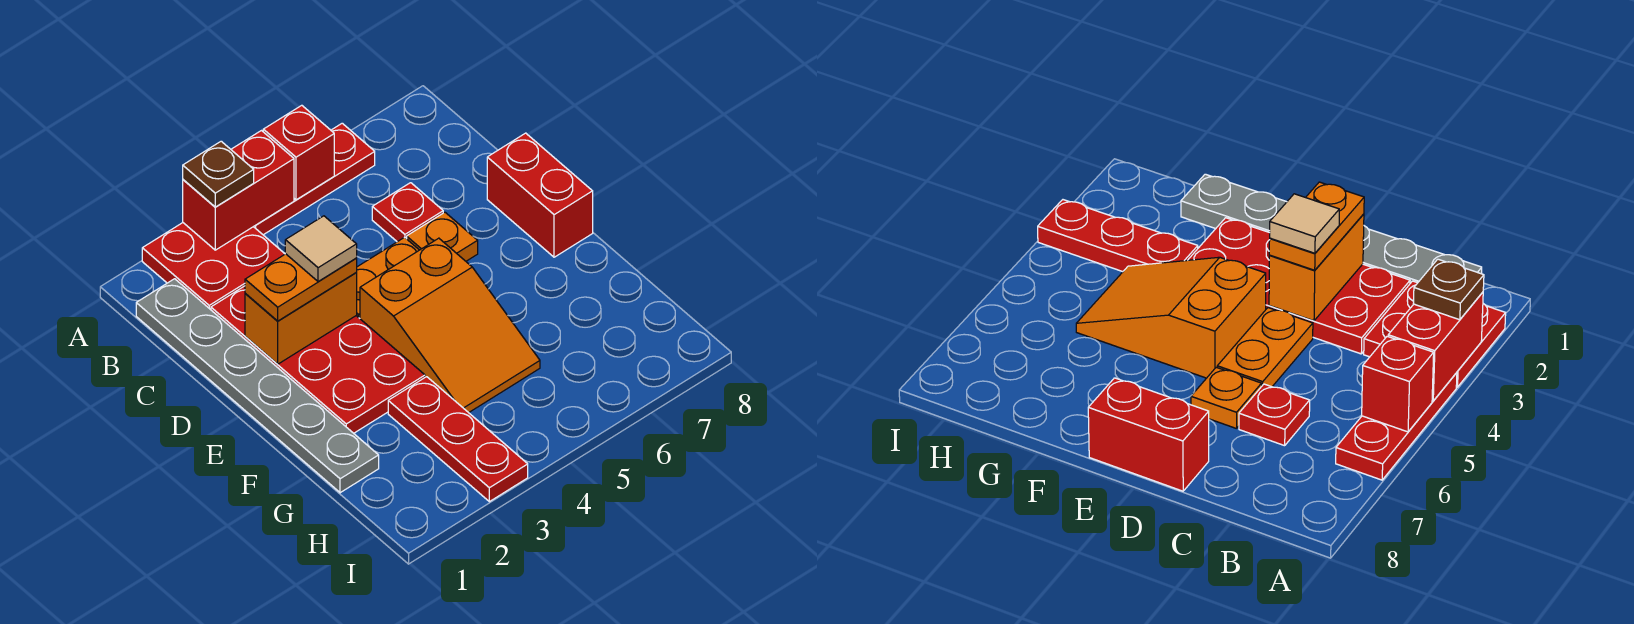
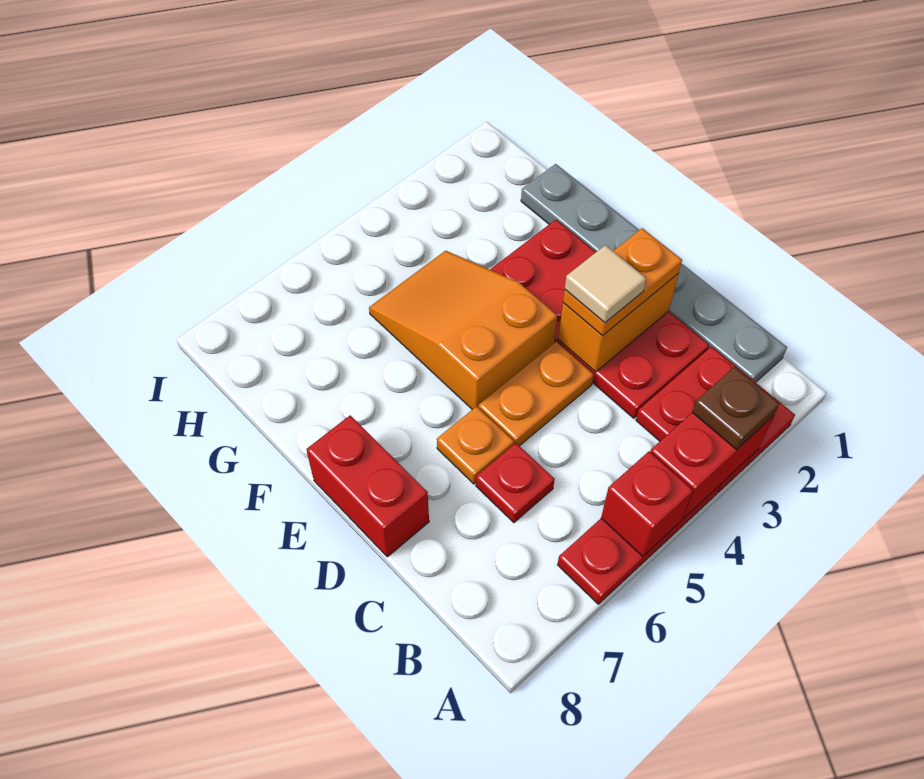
red 1x3 plate [388,377,528,502] -> none

